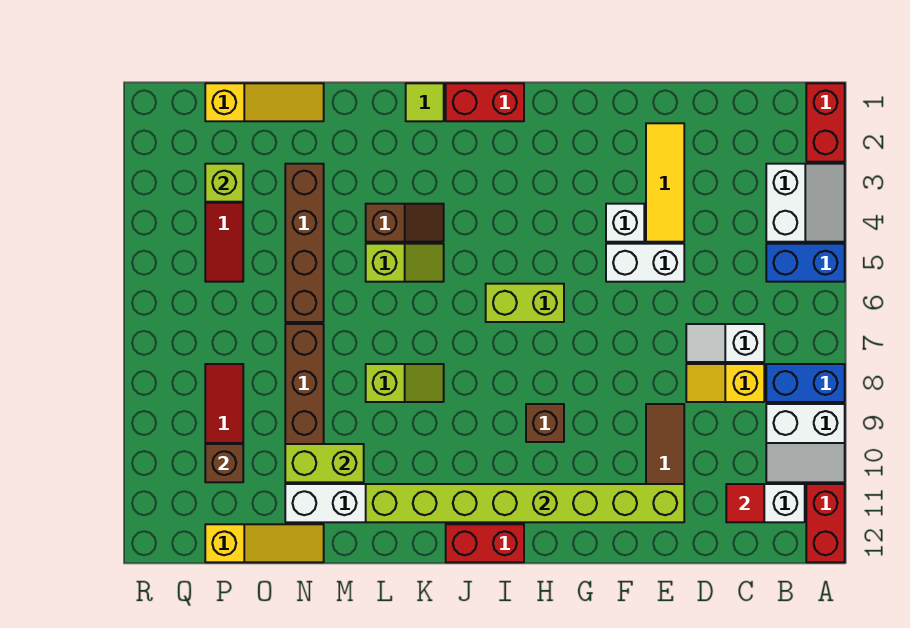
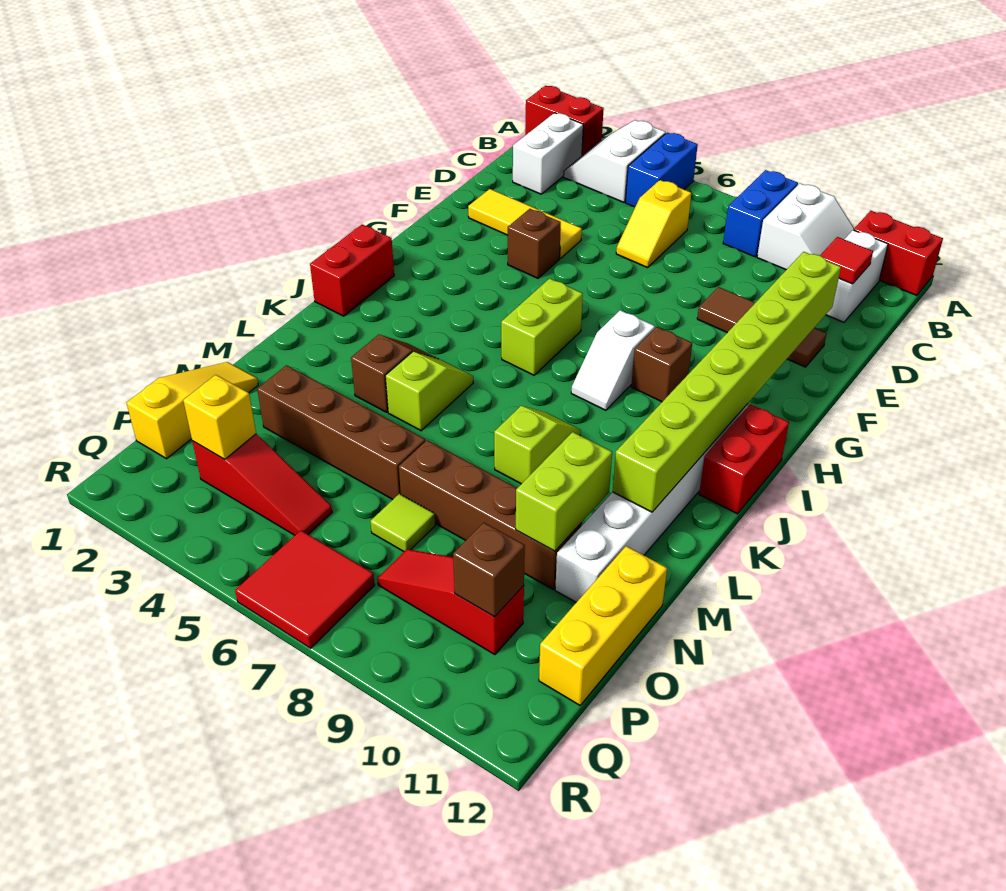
white 2x2 slope [766,164,845,242] -> white 2x2 slope turned to [564,120,666,202]
white 1x2 slope [686,324,764,362] -> white 1x2 slope moved to [571,310,655,410]
yellow 1x2 slope [686,364,764,402] -> yellow 1x2 slope moved to [616,180,691,268]
white 1x2 brick [606,244,684,282] -> white 1x2 brick moved to [513,113,583,194]
white 1x1 brick [606,204,644,242] -> brown 1x1 brick [508,209,561,278]
lime 1x1 tile [406,83,444,121] -> lime 1x1 tile moved to [370,494,435,551]
yellow 1x3 slope [205,524,324,562] -> yellow 1x3 brick [539,546,667,705]
lime 1x1 brick [205,164,243,202] -> yellow 1x1 brick [183,375,256,459]
none -> red 2x2 tile [235,530,375,648]

